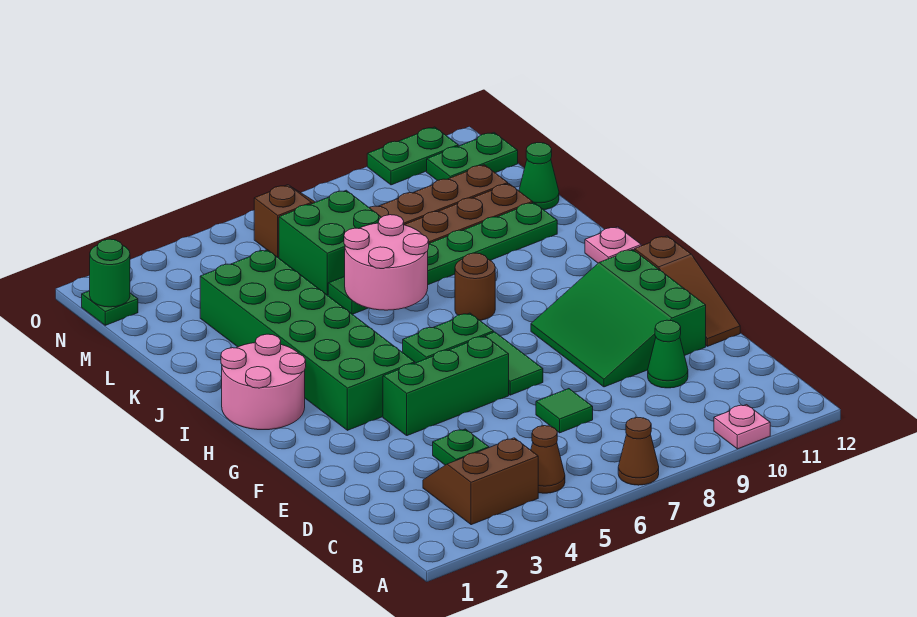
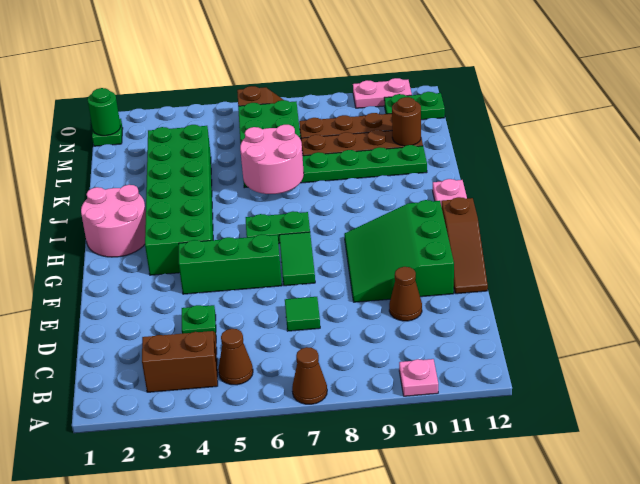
green 1x1 cone [648,320,688,388] -> brown 1x1 cone [389,267,422,321]
brown 1x1 round brick [455,253,495,320] -> brown 1x1 round brick moved to [392,97,421,146]
green 1x1 cone [519,143,559,210] -> none
green 1x2 plate [367,127,458,185] -> pink 1x2 plate [353,78,412,108]

